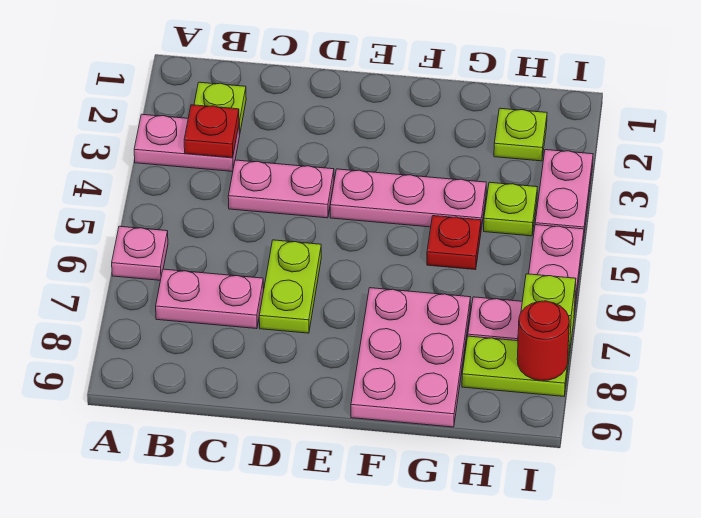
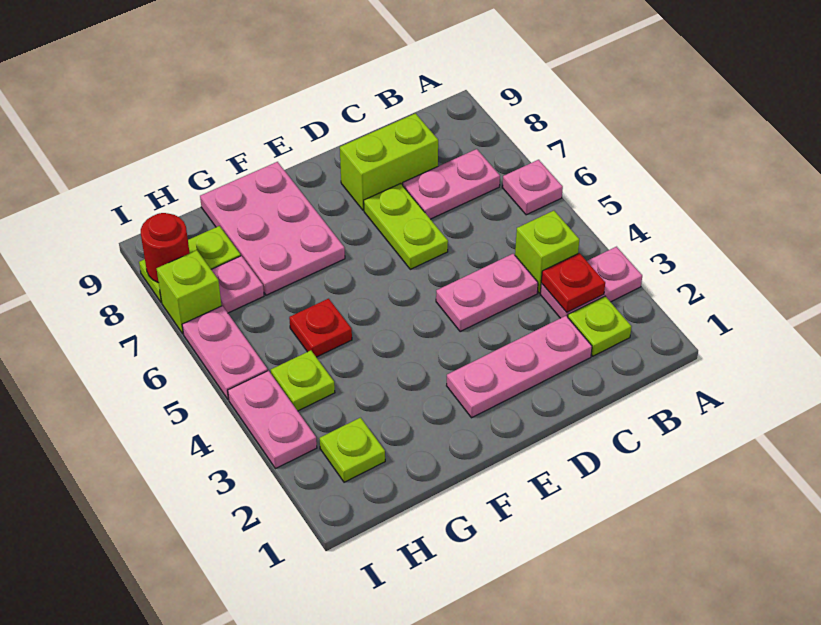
none -> lime 1x1 brick [515,211,579,293]
none -> lime 1x2 brick [340,113,438,210]
pink 1x3 plate [330,169,486,228] -> pink 1x3 plate moved to [447,316,592,418]

